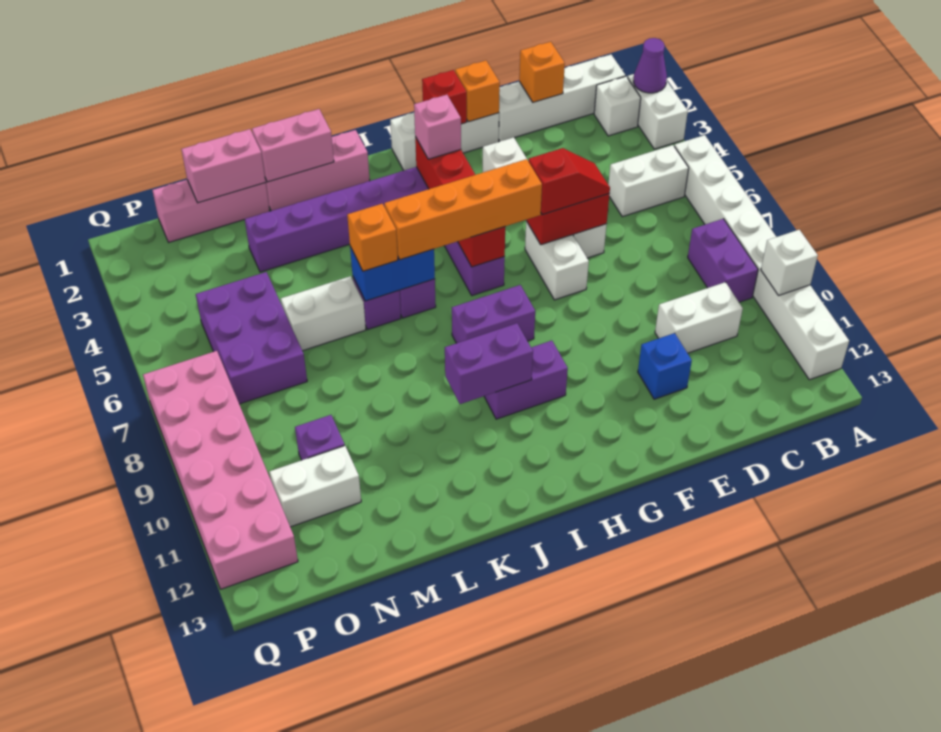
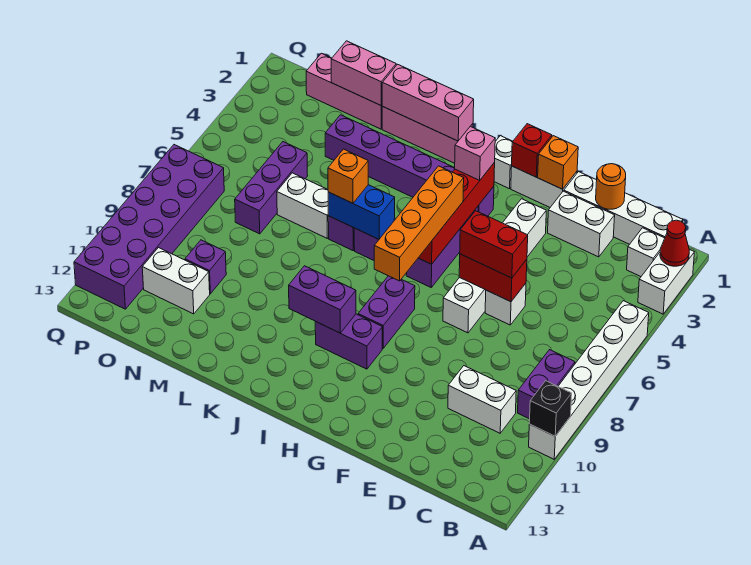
purple 1x1 cone [633,38,667,93] -> red 1x1 cone [660,220,689,266]
white 1x8 brick [674,135,849,380] -> white 1x6 brick [529,301,649,459]
white 1x1 brick [761,230,818,296] -> black 1x1 brick [529,381,572,436]
white 1x2 brick [608,145,689,217] -> white 1x2 brick moved to [548,191,615,257]
orange 1x1 brick [519,42,565,102] -> orange 1x1 round brick [596,164,626,209]
red 1x2 slope [528,148,610,215] -> red 1x2 brick [460,211,528,278]
blue 1x1 brick [638,333,692,399] -> none
orange 1x4 brick [384,159,542,260] -> orange 1x4 brick turned to [374,166,464,281]
purple 1x2 brick [452,285,535,343] -> purple 1x2 brick turned to [358,276,415,348]
pink 1x2 brick [252,109,334,182] -> pink 1x3 brick [382,64,474,141]
purple 2x3 brick [196,272,307,404] -> purple 1x3 brick [235,142,308,234]
pink 2x6 brick [143,351,298,589] -> purple 2x6 brick [74,145,224,309]

